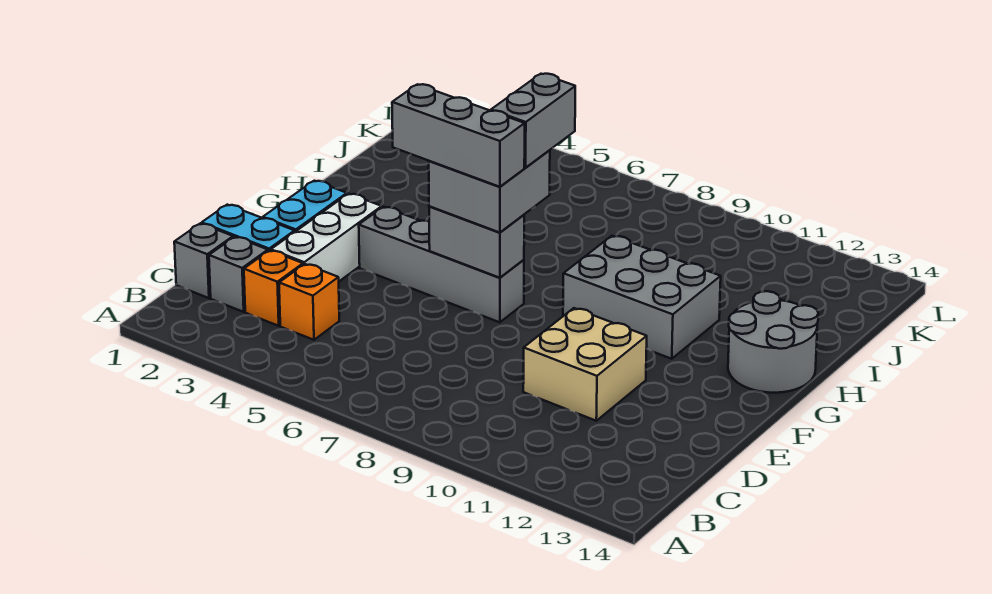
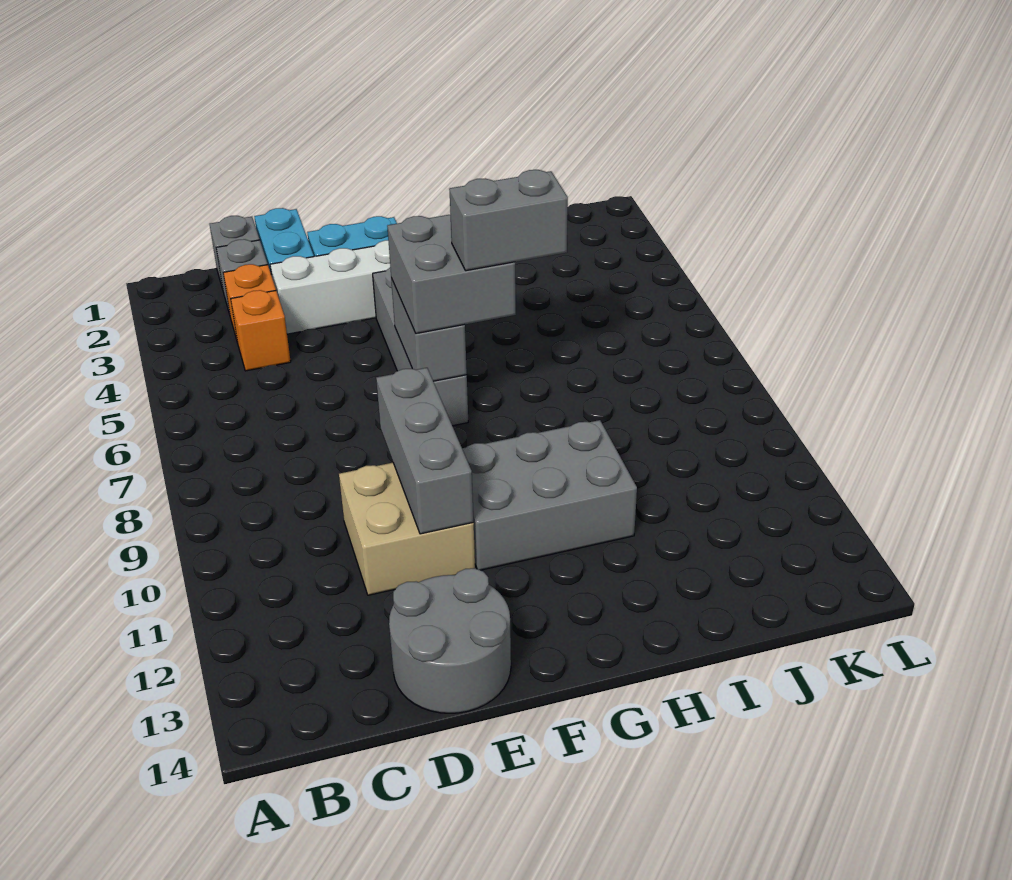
grey 1x3 brick [392,84,525,187] -> grey 1x3 brick moved to [376,368,474,534]
grey 2x3 brick [563,236,721,359] -> grey 2x3 brick turned to [462,420,637,570]
grey 2x2 round brick [728,291,818,393] -> grey 2x2 round brick moved to [389,568,511,713]

